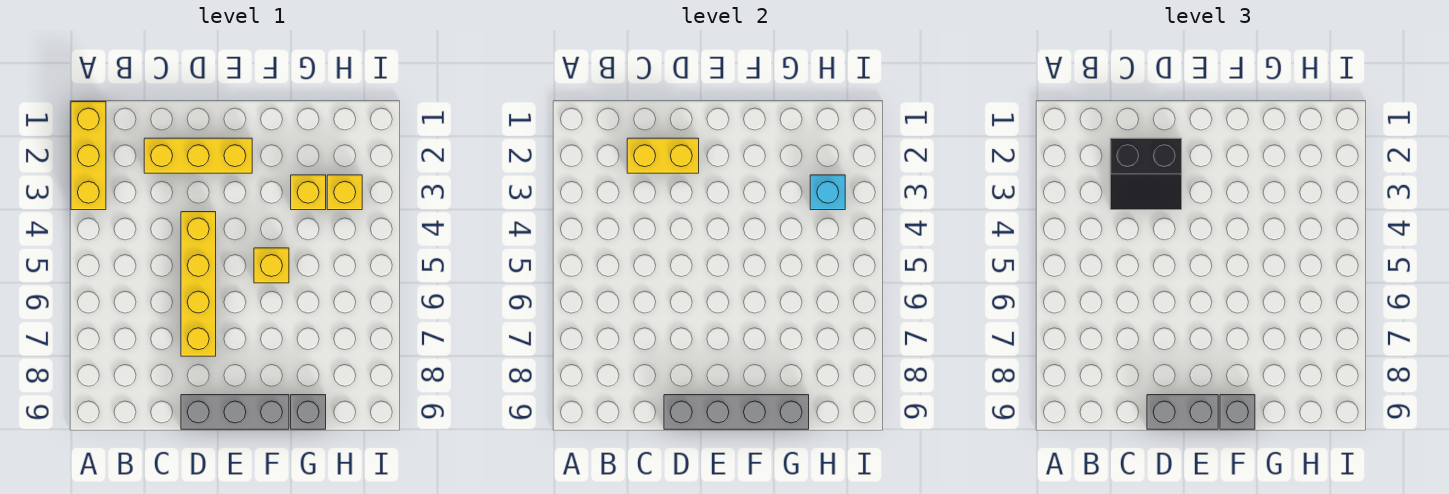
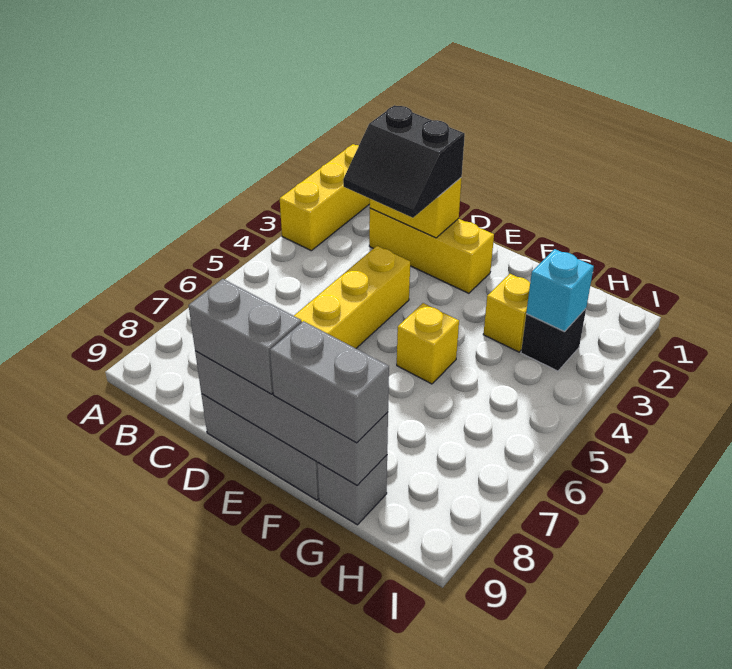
grey 1x1 brick [1220,395,1255,429] -> grey 1x2 brick [270,321,389,443]
yellow 1x1 brick [327,175,362,210] -> black 1x1 brick [521,309,586,371]

